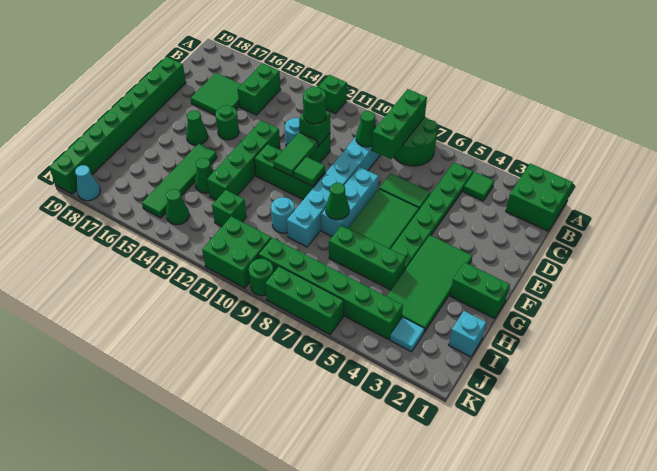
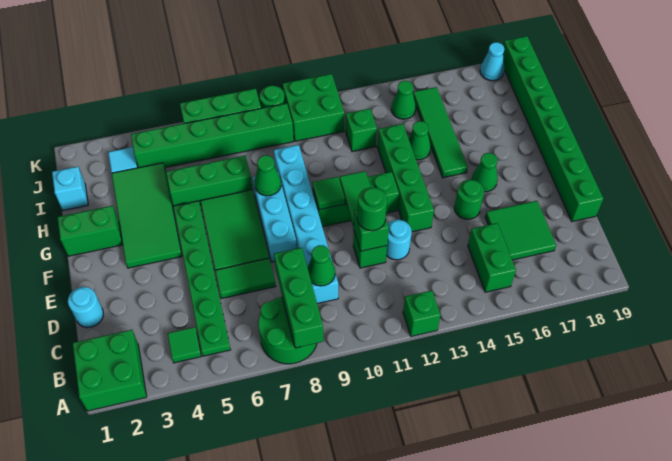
cyan 1x1 round brick [271,197,295,233] -> cyan 1x1 round brick moved to [68,287,103,328]

